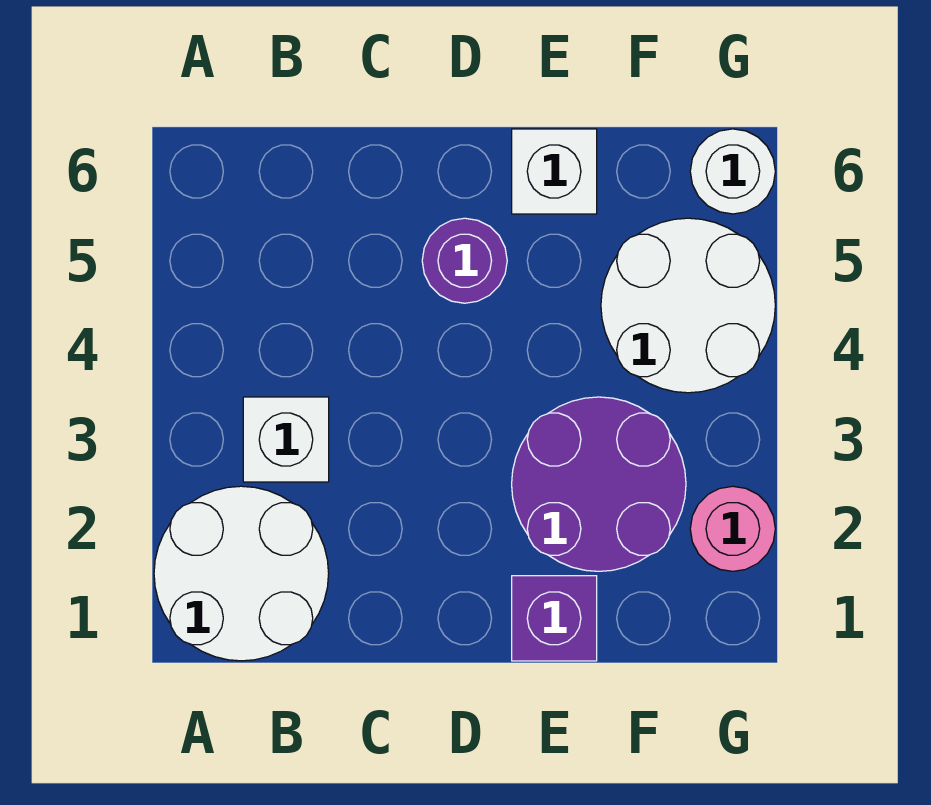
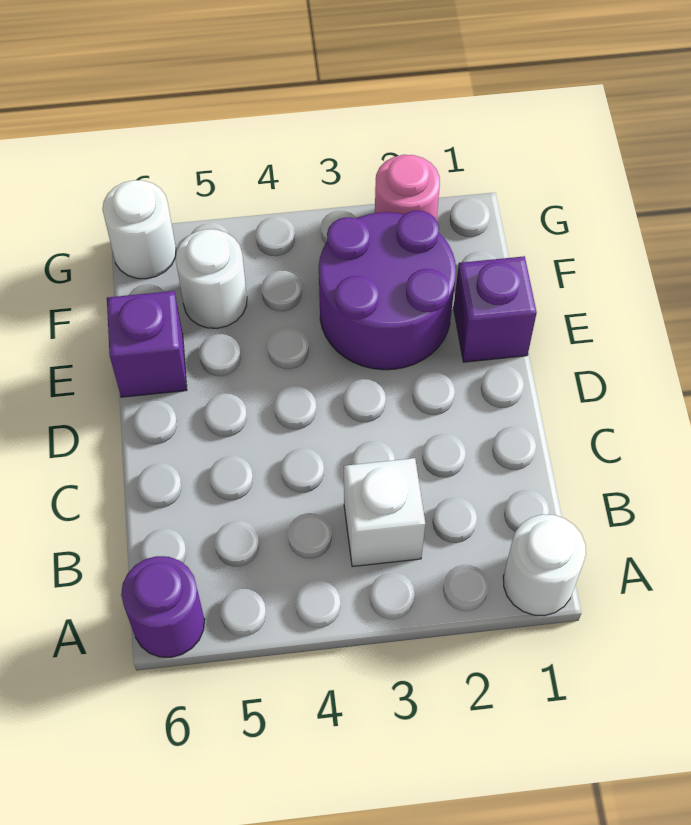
white 2x2 round brick [154,486,329,661] -> white 1x1 round brick [503,514,586,616]
purple 1x1 round brick [422,218,507,303] -> purple 1x1 round brick moved to [121,556,205,657]
white 1x1 brick [512,129,597,214] -> purple 1x1 brick [107,291,187,397]
white 2x2 round brick [601,218,775,393] -> white 1x1 round brick [176,229,247,328]

